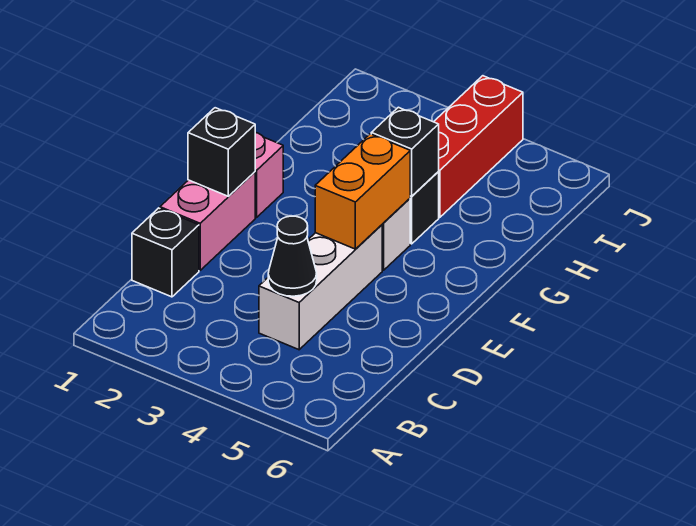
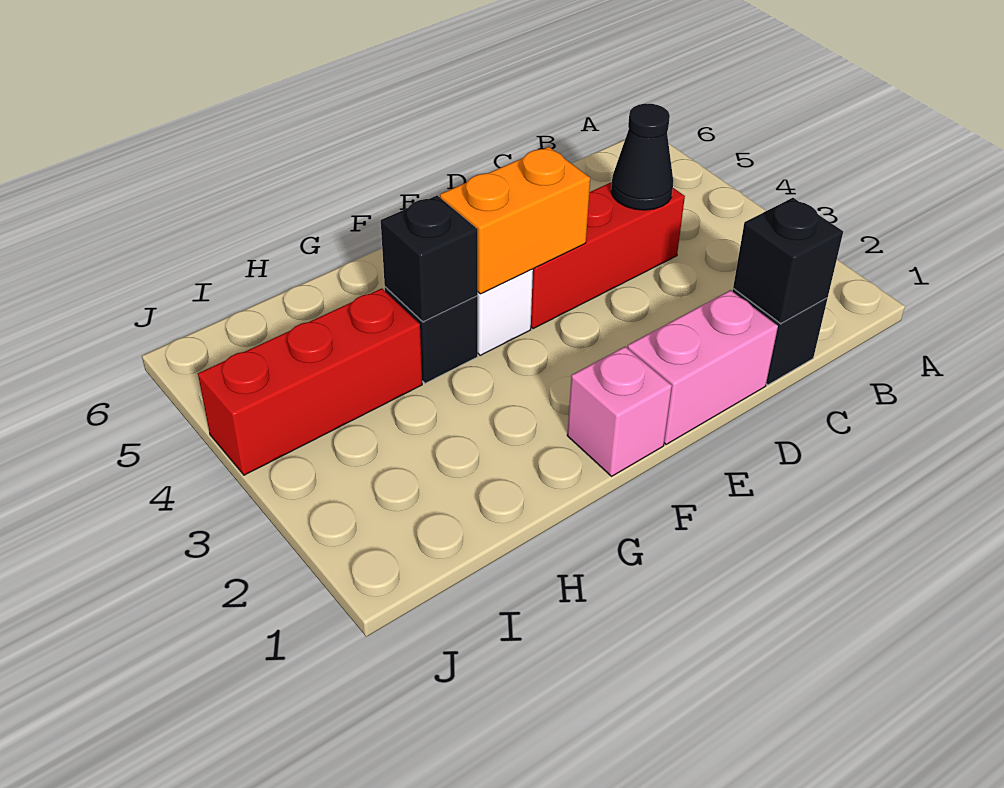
white 1x3 brick [259,225,382,350] -> red 1x3 brick [531,182,685,329]
black 1x1 brick [188,108,255,196] -> black 1x1 brick moved to [733,198,843,323]

